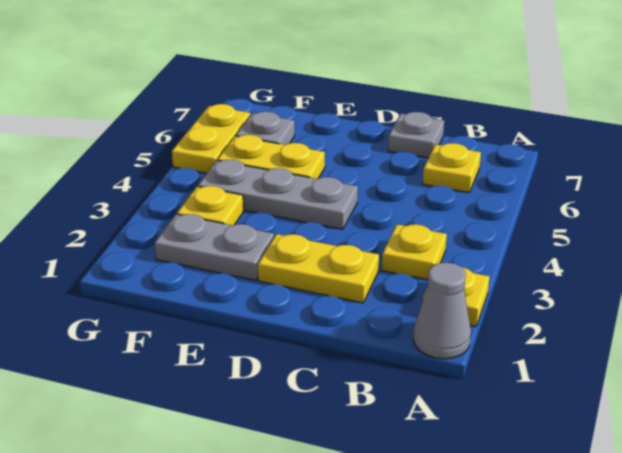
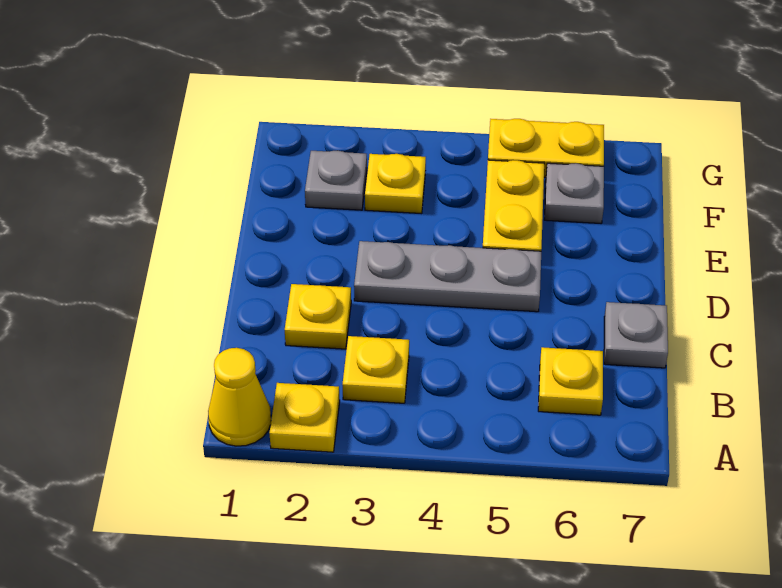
grey 1x1 cone [413,263,471,359] -> yellow 1x1 cone [208,348,271,446]
yellow 1x2 plate [258,234,379,303] -> yellow 1x1 plate [285,284,351,349]
grey 1x3 plate [198,160,358,229] -> grey 1x3 plate turned to [354,241,541,312]
grey 1x2 plate [155,214,274,280] -> grey 1x1 plate [305,151,367,210]

